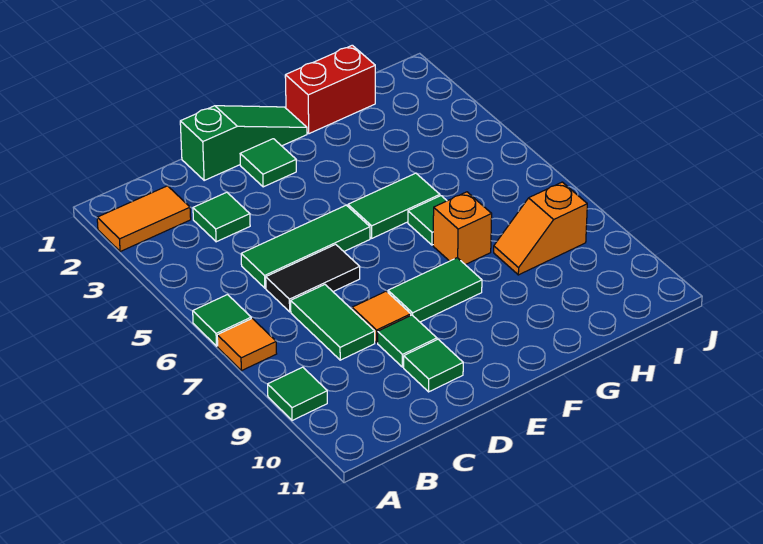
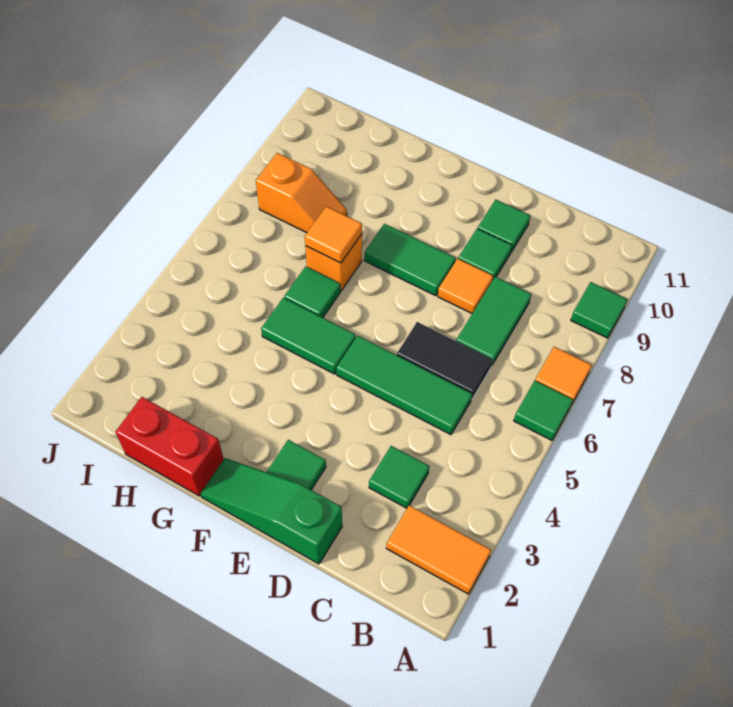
none -> orange 1x1 tile [305,206,362,263]

